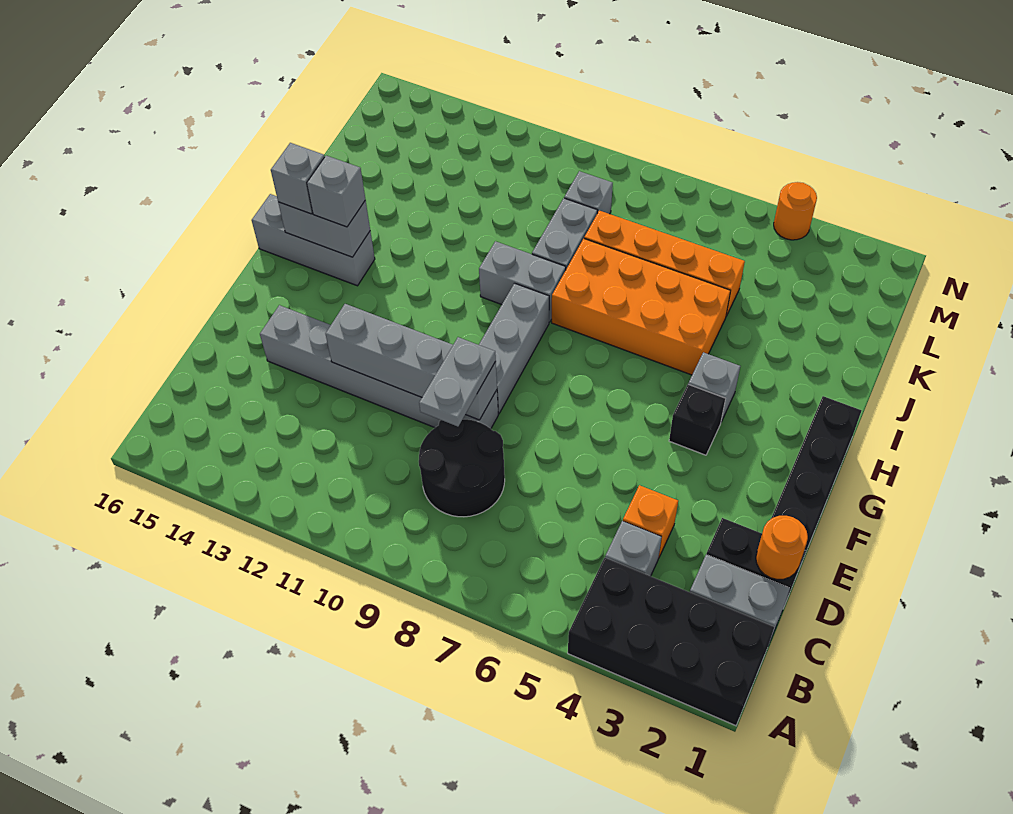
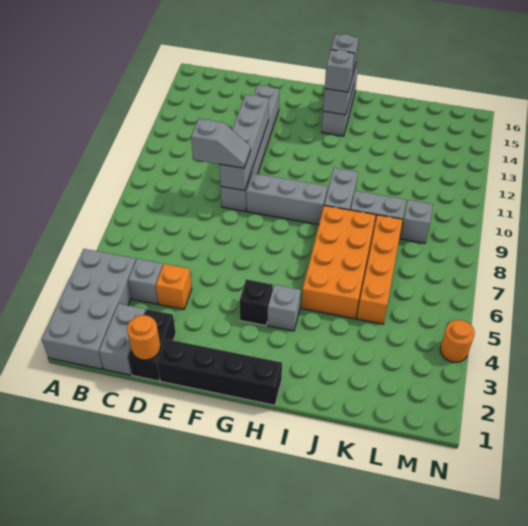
black 2x4 brick [568,558,774,726] -> grey 2x4 brick [42,249,136,369]
black 2x2 round brick [419,419,505,517] -> none
grey 1x2 plate [419,337,496,427] -> grey 1x2 slope [191,119,251,168]

